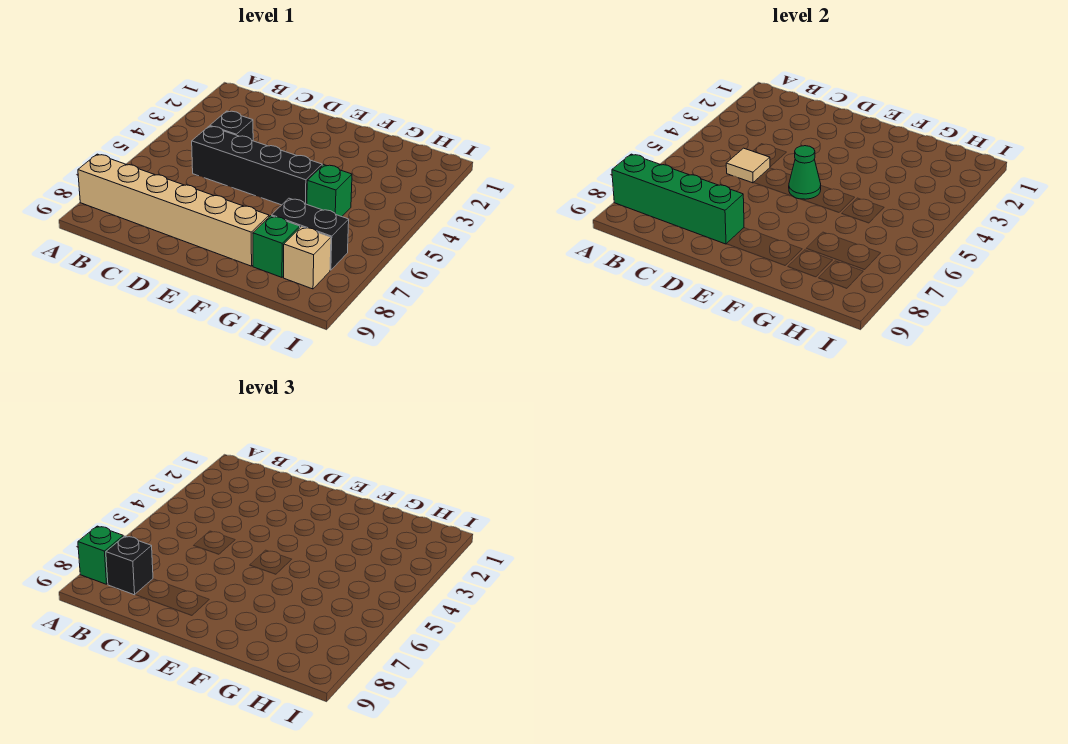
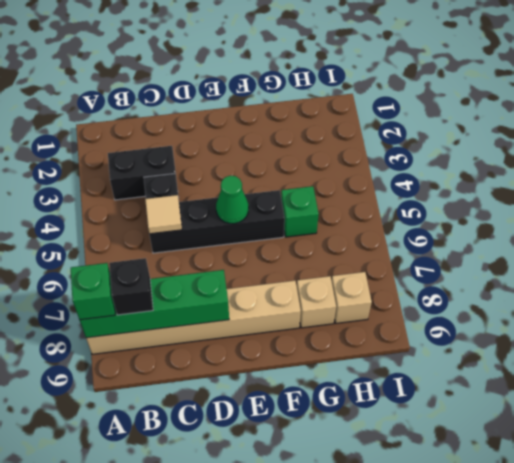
black 1x2 brick [272,198,349,270] -> black 1x2 brick moved to [108,146,176,200]
green 1x1 brick [253,216,300,277] -> tan 1x1 brick [297,276,336,328]

